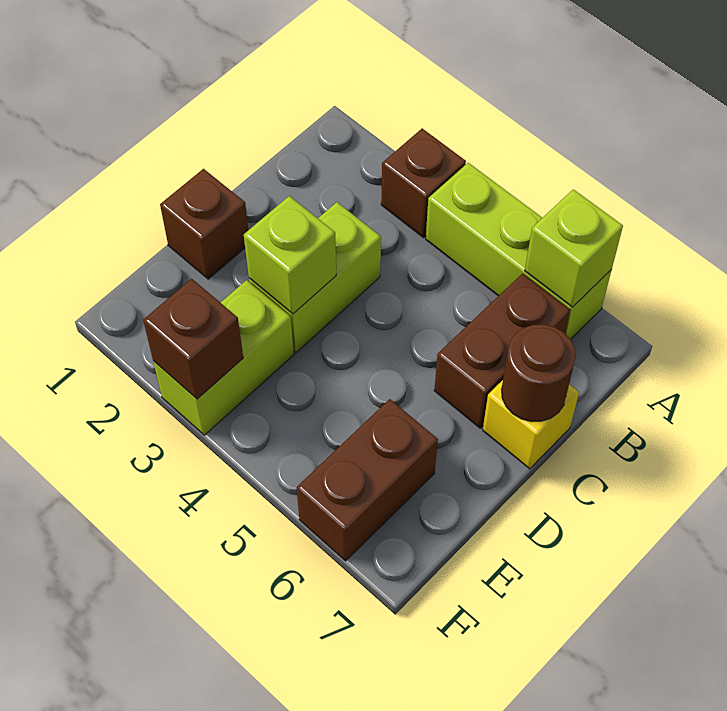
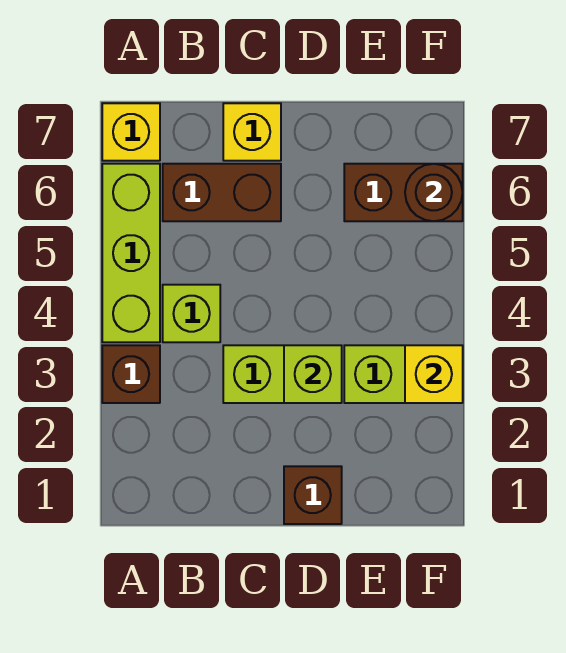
lime 1x1 brick [525,189,623,307] -> lime 1x1 brick moved to [163,285,220,342]
none -> yellow 1x1 brick [102,103,160,161]
brown 1x1 round brick [502,324,576,422] -> brown 1x1 round brick moved to [405,164,463,221]
brown 1x1 brick [143,279,243,399] -> yellow 1x1 brick [405,345,463,403]

